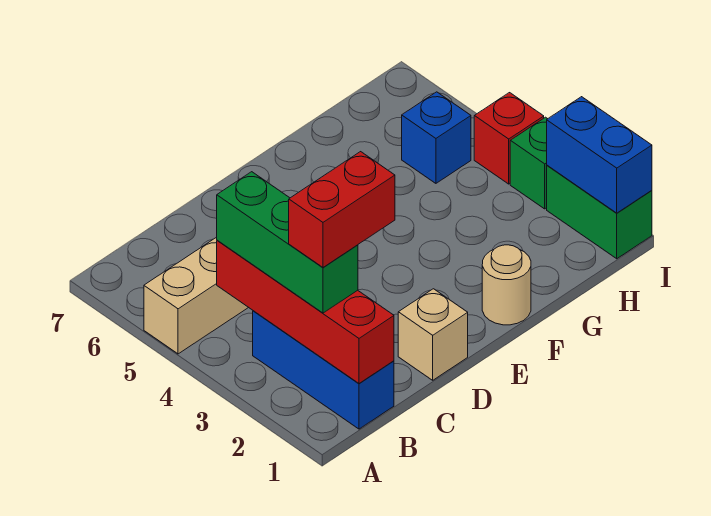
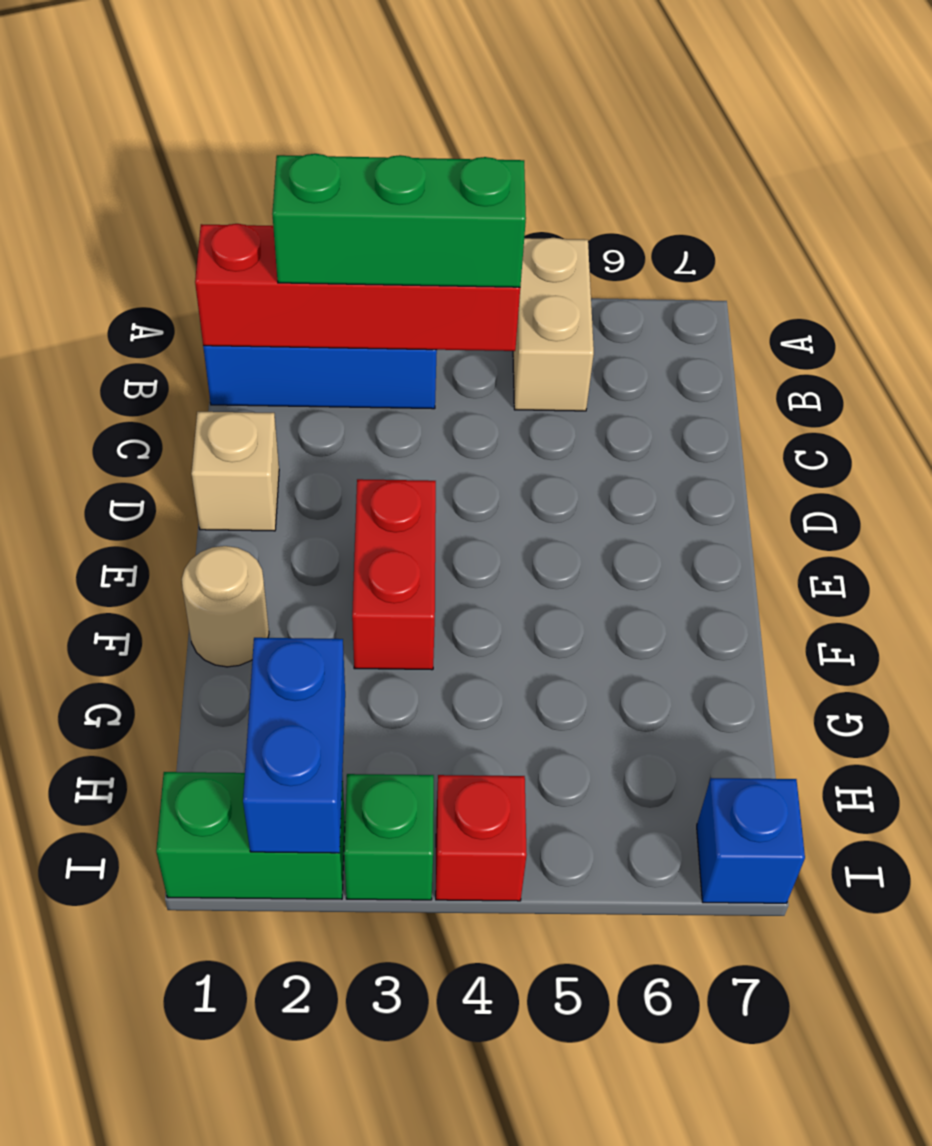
red 1x2 brick [289,152,395,267] -> red 1x2 brick moved to [352,479,436,670]
blue 1x1 brick [402,92,471,183] -> blue 1x1 brick moved to [697,778,805,903]
blue 1x2 brick [547,97,652,213] -> blue 1x2 brick turned to [243,638,345,853]

